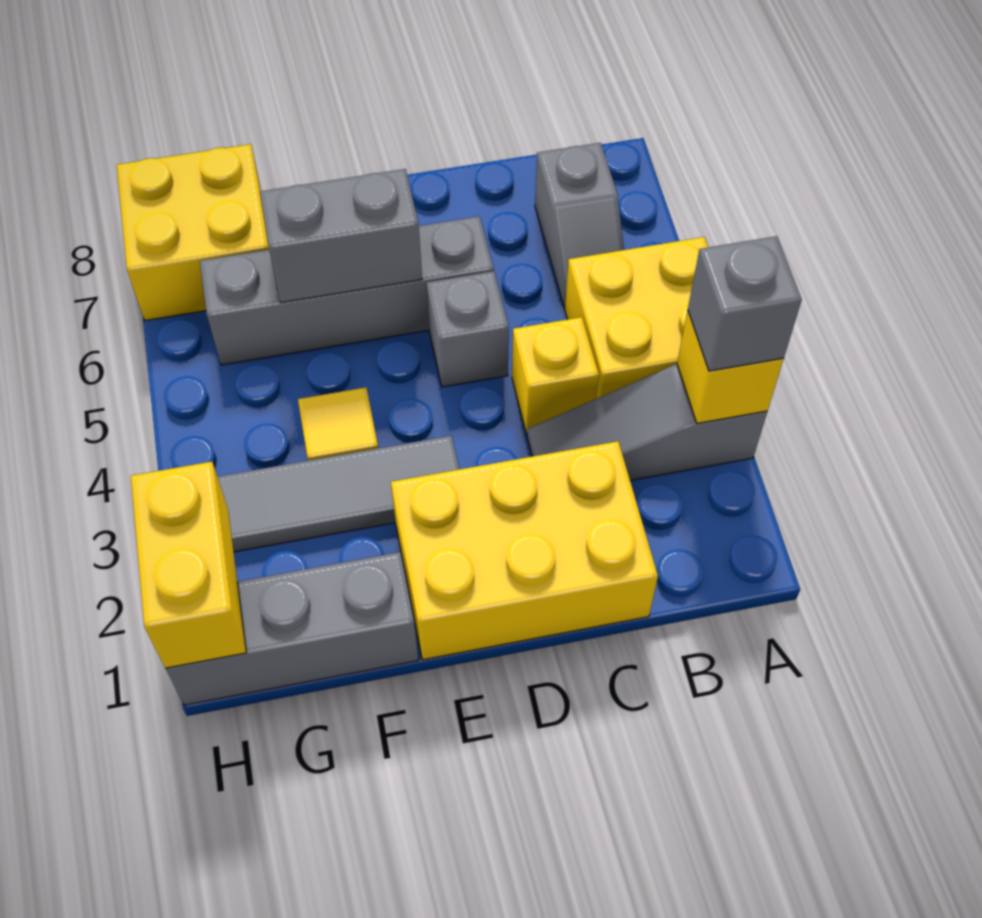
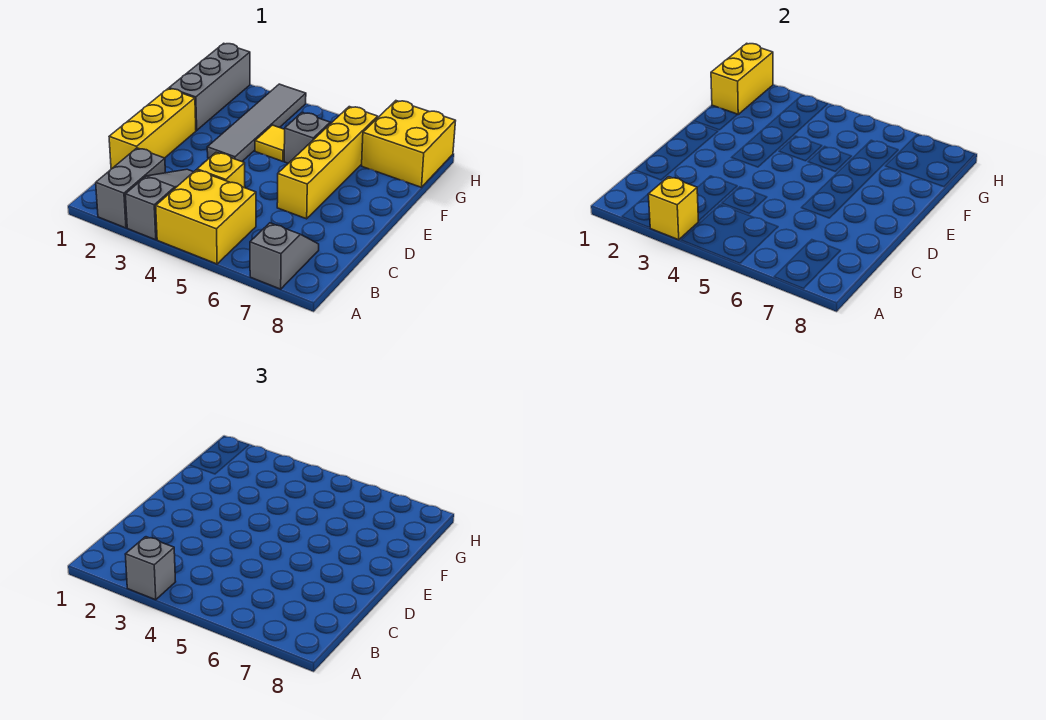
grey 1x2 slope [535,143,624,308] -> grey 1x2 slope turned to [250,223,319,289]
yellow 2x3 brick [391,441,658,660] -> yellow 1x3 brick [109,89,196,169]
grey 1x1 brick [426,271,509,387] -> grey 1x1 brick moved to [284,113,330,163]
grey 1x4 brick [200,216,494,365] -> yellow 1x4 brick [277,107,378,219]
grey 1x2 brick [260,169,422,303] -> grey 1x2 brick moved to [96,148,165,228]
yellow 1x2 brick [131,462,246,668] -> yellow 1x2 brick turned to [711,43,773,114]

